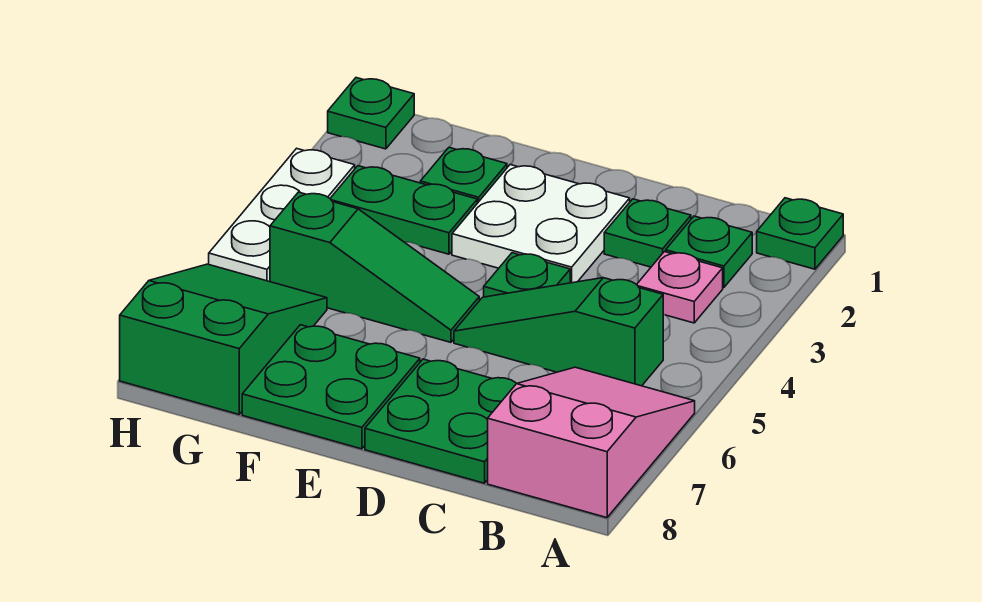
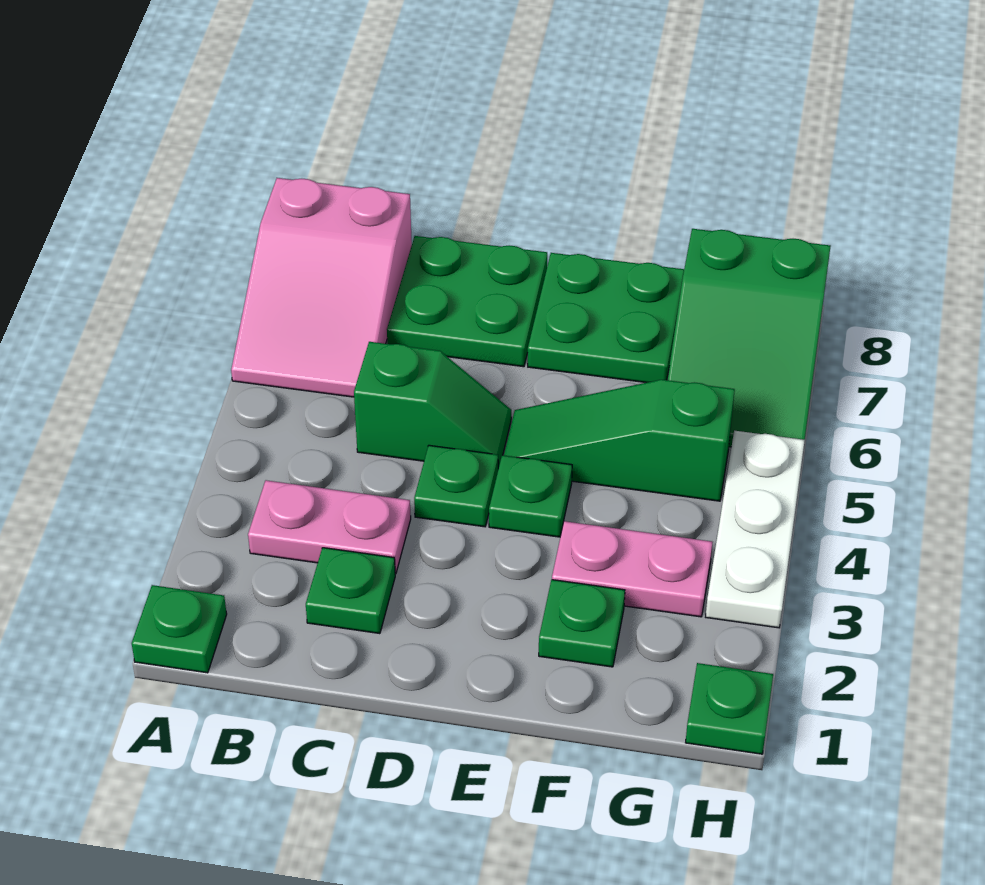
green 1x1 plate [666,216,752,288] -> green 1x1 plate moved to [489,455,572,537]
pink 1x1 plate [637,252,723,323] -> pink 1x2 plate [248,480,411,574]
green 1x3 slope [454,278,663,386] -> green 1x2 slope [354,342,511,469]
white 2x2 plate [452,165,630,283] -> none
green 1x2 plate [330,166,477,254] -> pink 1x2 plate [552,521,713,617]

